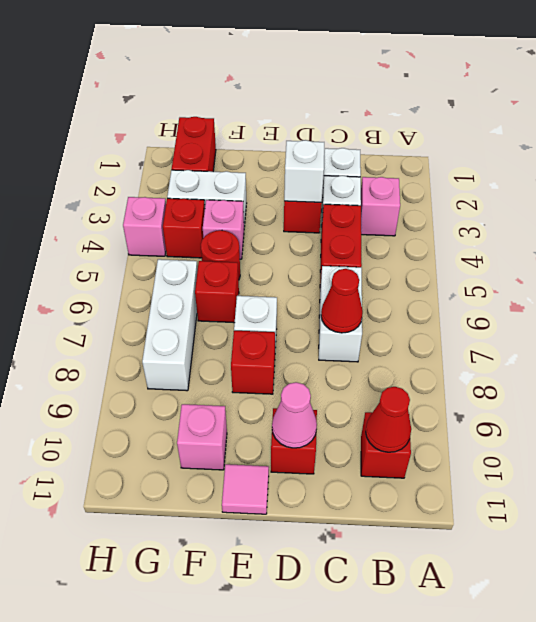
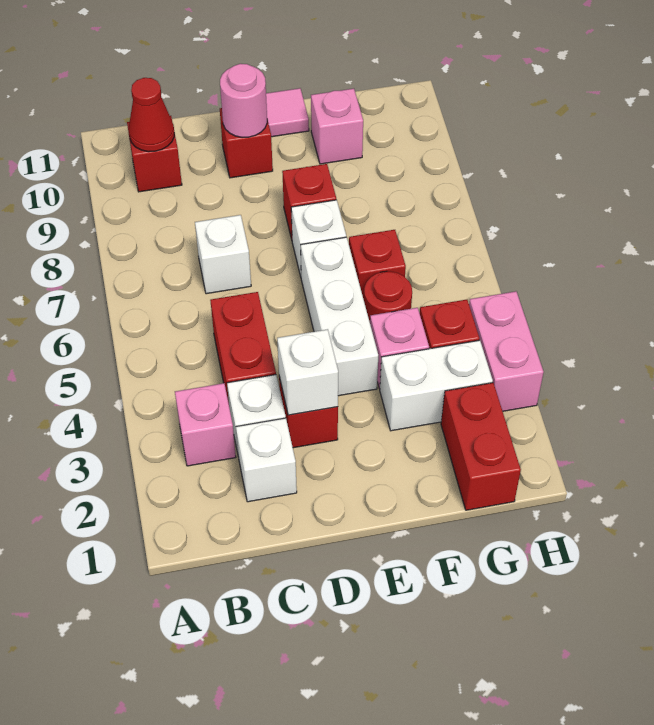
white 1x2 brick [319,266,362,362] -> white 1x1 brick [195,215,251,294]
red 1x1 cone [321,269,363,333] -> none
pink 1x1 cone [272,382,317,448] -> pink 1x1 round brick [220,64,267,137]
white 1x3 brick [142,259,198,391] -> white 1x3 brick moved to [301,237,378,396]
pink 1x1 brick [123,197,166,256] -> pink 1x2 brick [469,291,544,411]

